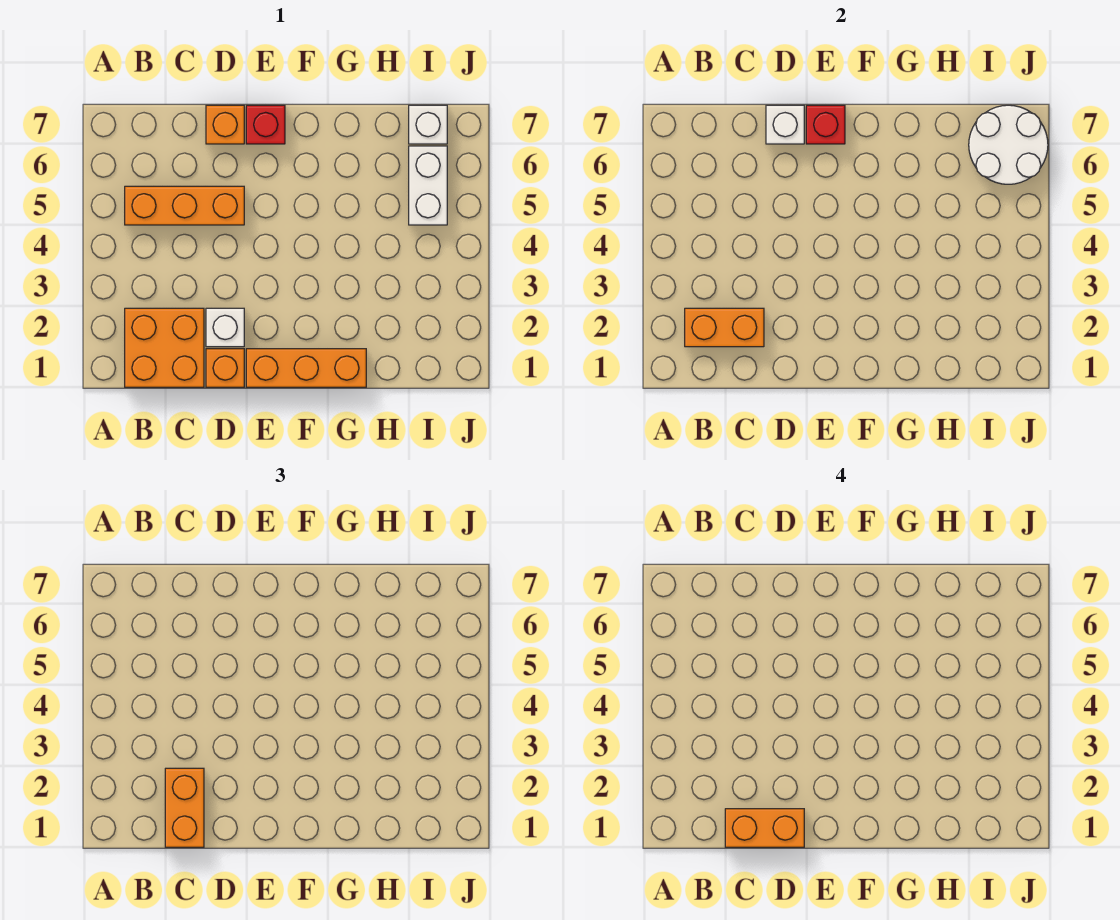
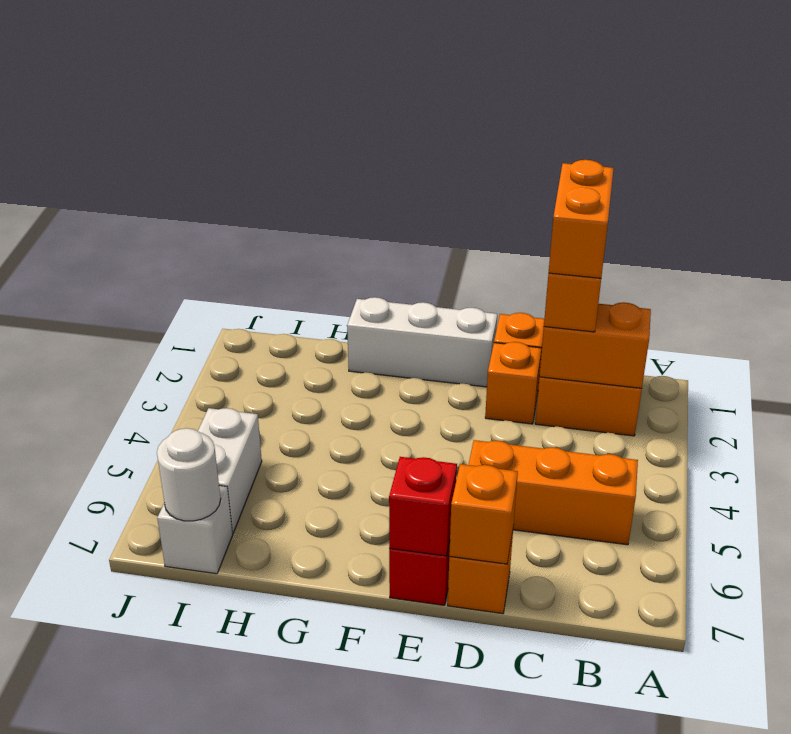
orange 1x2 brick [725,809,804,847] -> orange 1x2 brick turned to [549,160,614,278]
white 1x1 brick [206,308,244,347] -> orange 1x1 brick [485,342,541,424]
white 1x1 brick [766,105,804,144] -> orange 1x1 brick [449,464,518,564]
orange 1x3 brick [246,349,366,387] -> white 1x3 brick [347,297,497,387]
white 2x2 round brick [969,105,1048,184] -> white 1x1 round brick [157,428,221,521]

